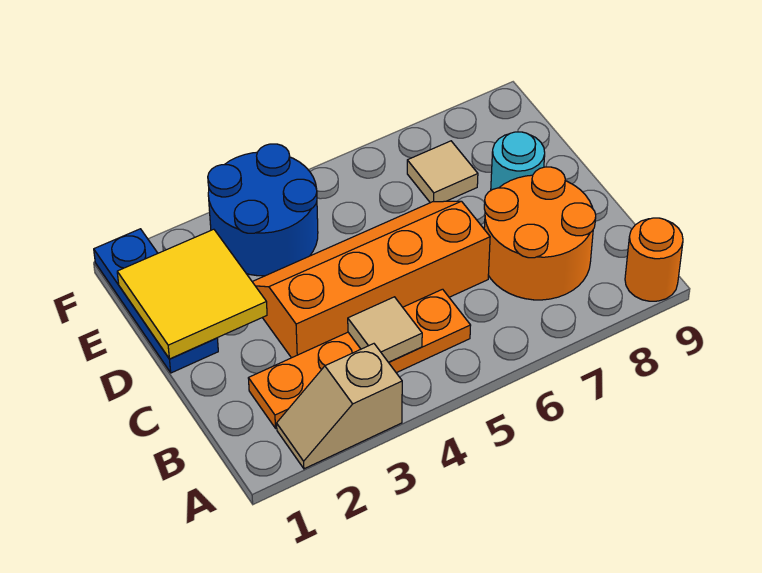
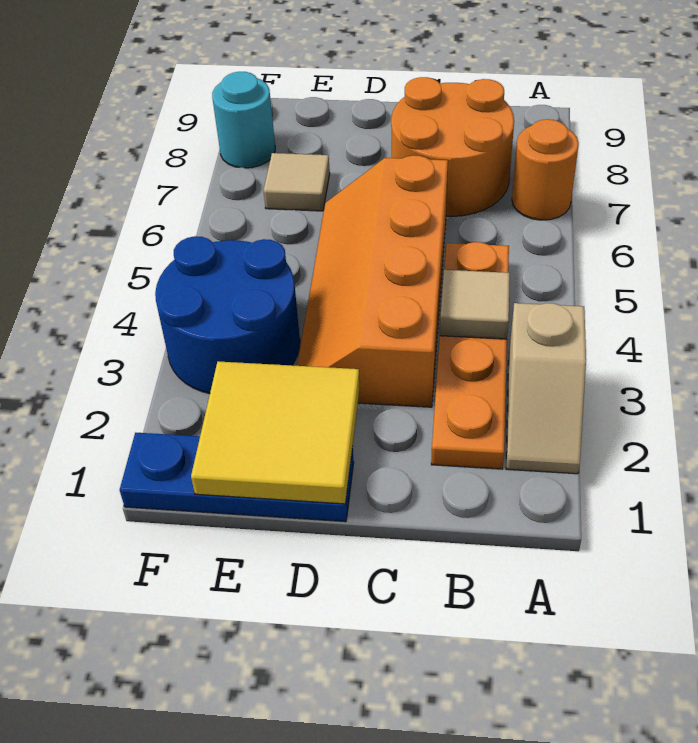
orange 1x1 round brick [625,218,683,301] -> orange 1x1 round brick moved to [512,119,579,220]
cyan 1x1 round brick [491,132,545,190] -> cyan 1x1 round brick moved to [212,72,275,168]

